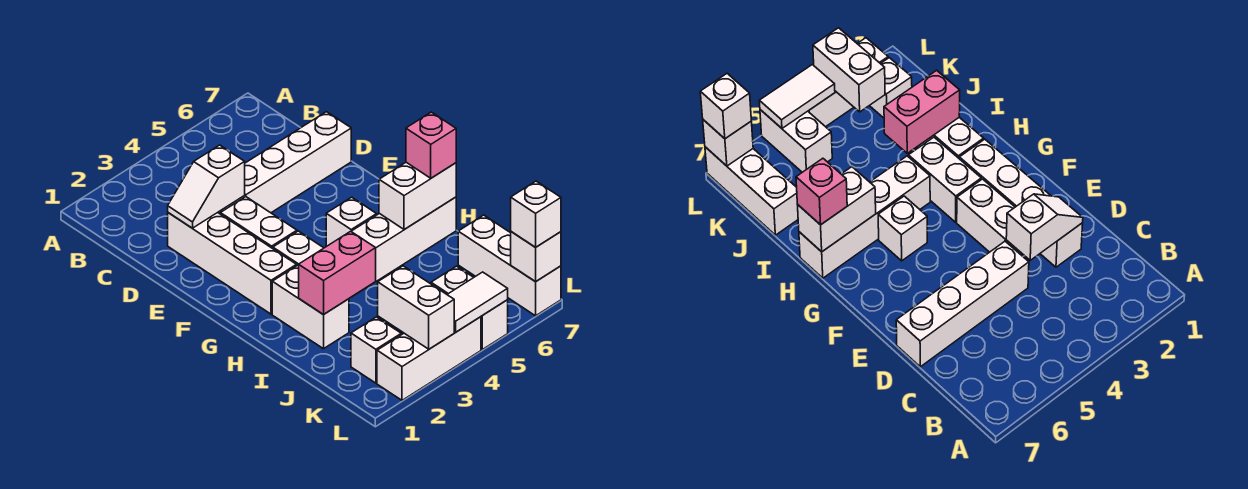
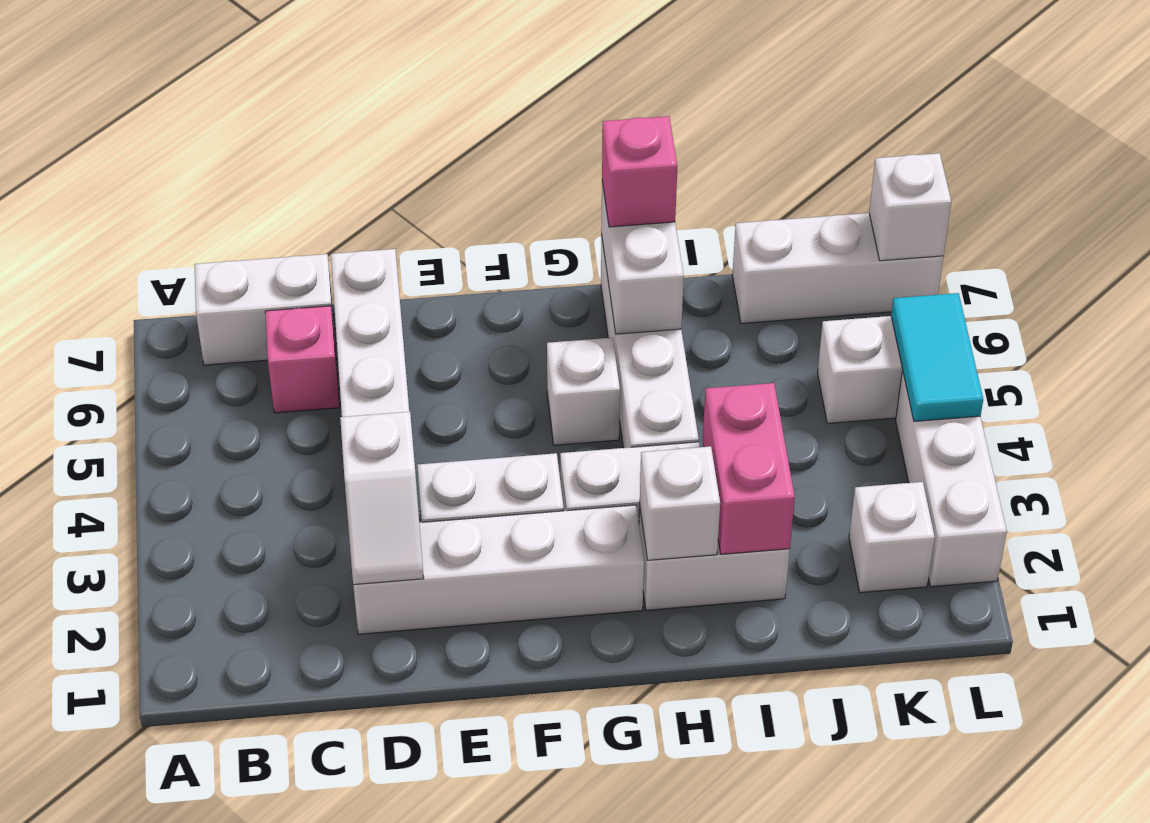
none -> pink 1x1 brick [265,306,339,413]
white 1x2 brick [378,266,454,349] -> white 1x2 brick moved to [194,254,336,365]
white 1x2 tile [447,272,508,332] -> cyan 1x2 tile [891,293,983,421]
white 1x1 brick [511,181,561,247] -> white 1x1 brick moved to [640,446,720,560]

